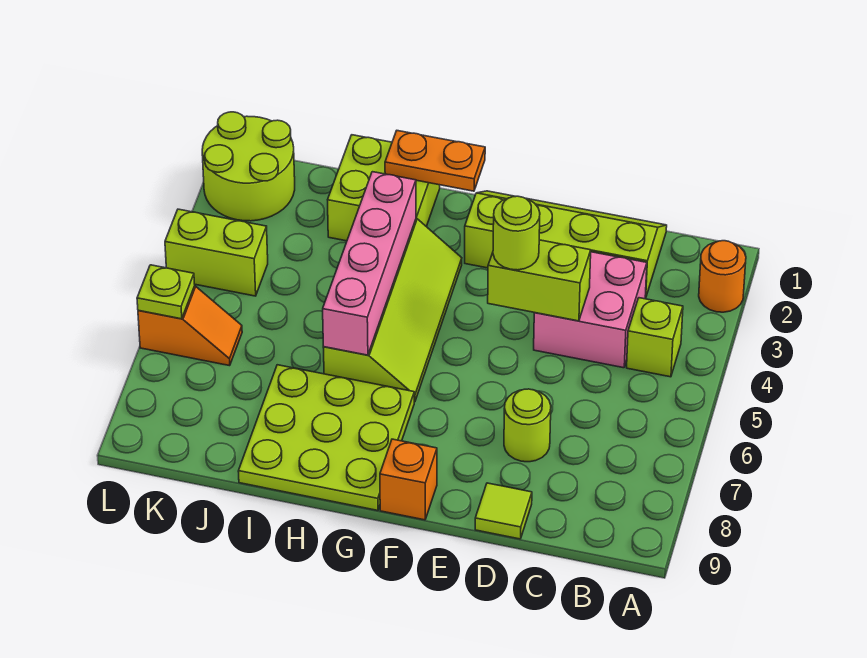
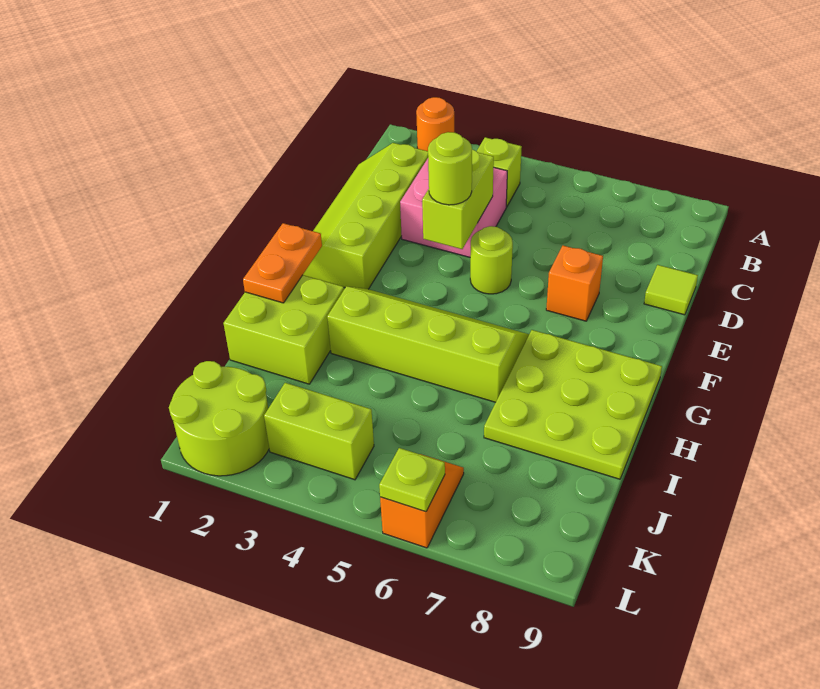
lime 1x1 round brick [504,389,551,462] -> lime 1x1 round brick moved to [470,226,513,294]
orange 1x1 brick [380,439,437,520] -> orange 1x1 brick moved to [546,246,603,321]
pink 1x4 brick [323,172,416,355] -> none
lime 1x2 brick [165,209,268,296] -> lime 1x2 brick turned to [264,383,374,480]

